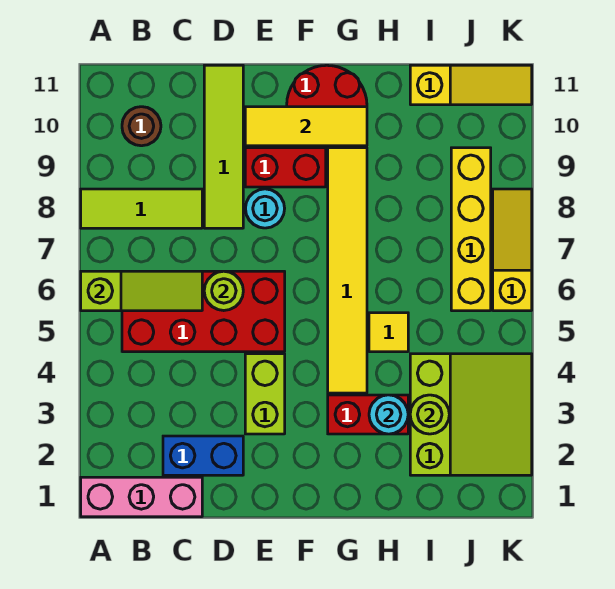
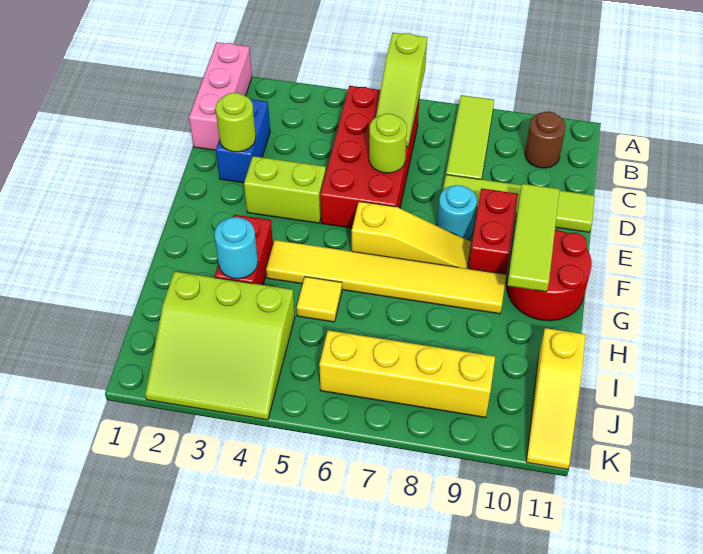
yellow 1x3 tile [245,107,367,146] -> lime 1x3 tile [507,184,560,292]
lime 1x1 round brick [410,395,449,434] -> lime 1x1 round brick moved to [216,93,256,152]
yellow 1x3 slope [493,189,532,311] -> yellow 1x3 slope moved to [352,201,471,268]

